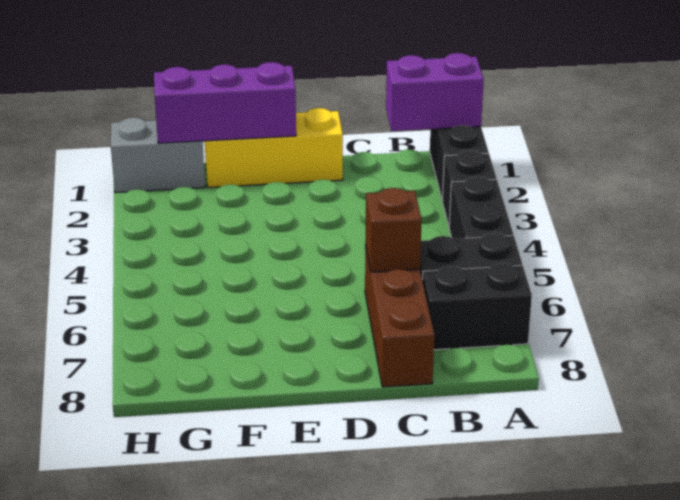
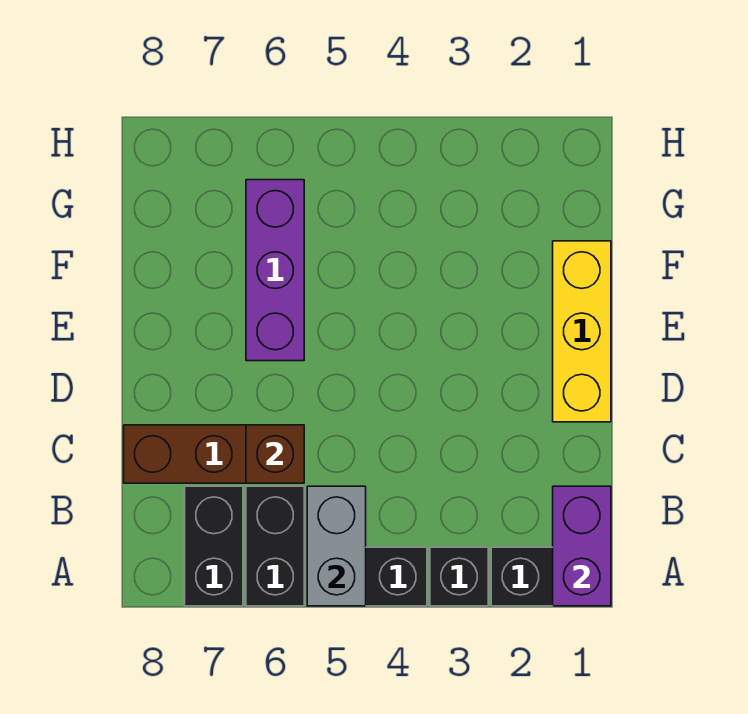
purple 1x3 brick [154,62,296,143] -> purple 1x3 brick moved to [246,180,304,361]
grey 1x2 brick [111,117,205,193] -> grey 1x2 brick moved to [307,486,366,606]

